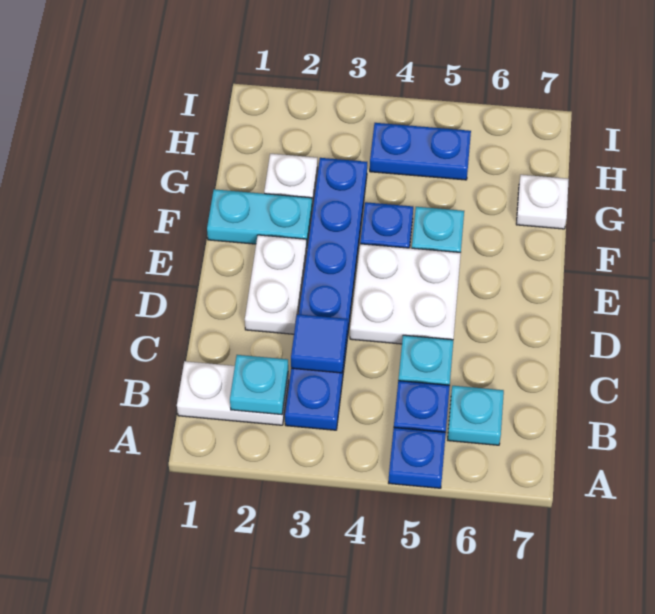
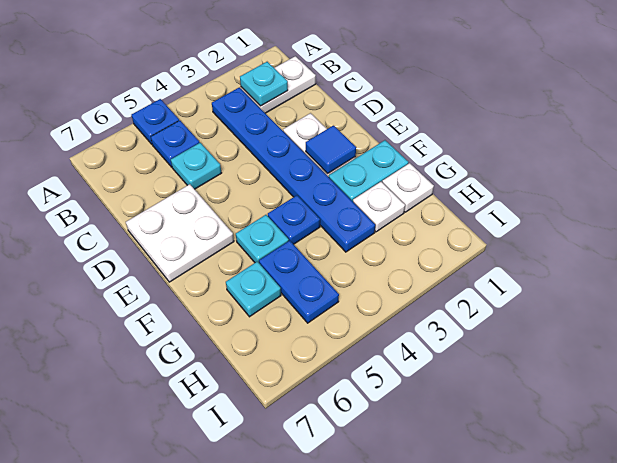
cyan 1x1 plate [448,386,504,445] -> cyan 1x1 plate moved to [226,261,281,317]
blue 1x1 tile [291,314,348,373] -> blue 1x1 tile moved to [306,126,356,174]
white 2x2 plate [350,244,461,344] -> white 2x2 plate moved to [126,184,234,282]
white 1x1 plate [516,175,569,229] -> white 1x1 plate moved to [382,163,434,212]
blue 1x2 plate [370,123,471,180] -> blue 1x2 plate turned to [259,241,339,323]

